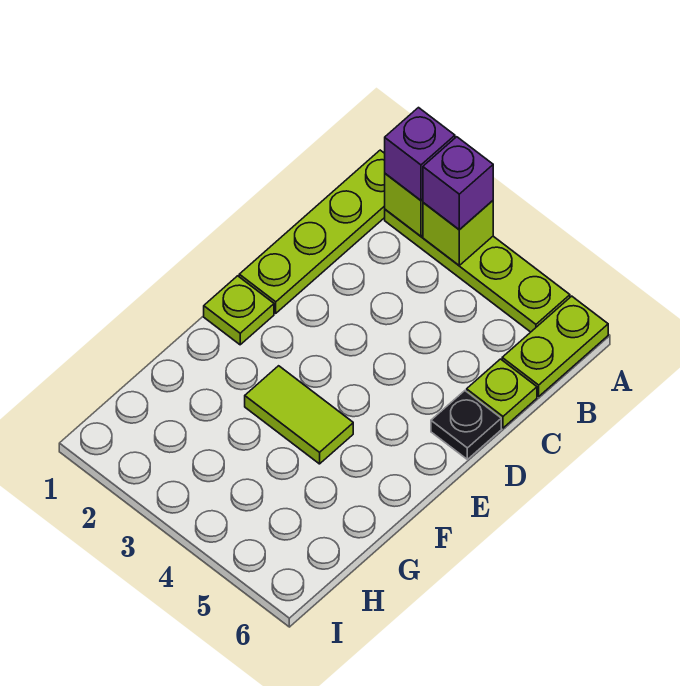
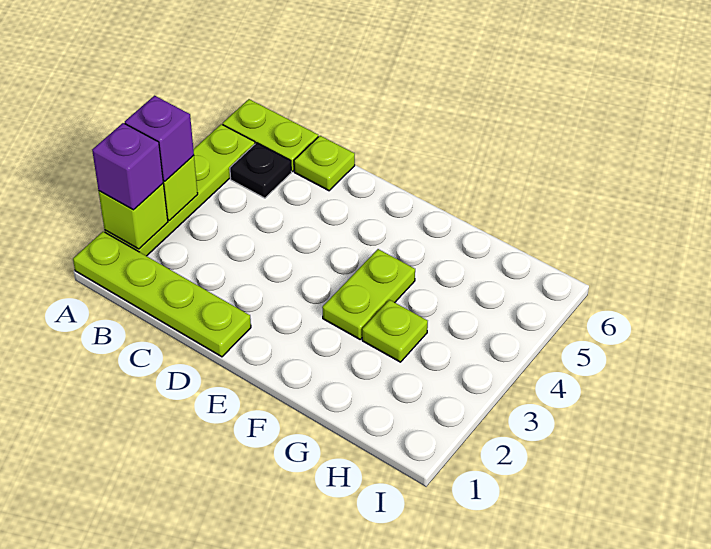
black 1x1 plate [431,391,501,459] -> black 1x1 plate moved to [230,143,291,198]
lime 1x1 plate [204,276,274,345] -> lime 1x1 plate moved to [362,300,428,362]
lime 1x2 tile [245,366,353,464] -> lime 1x2 plate [322,249,415,339]

